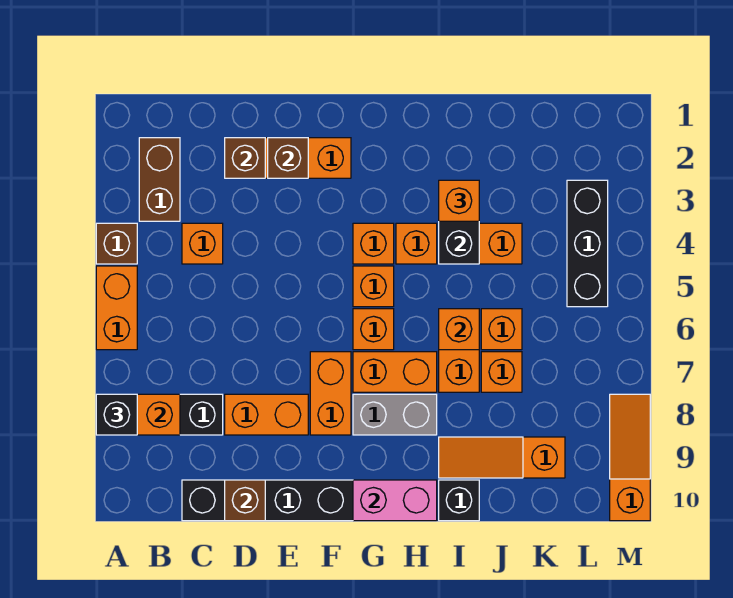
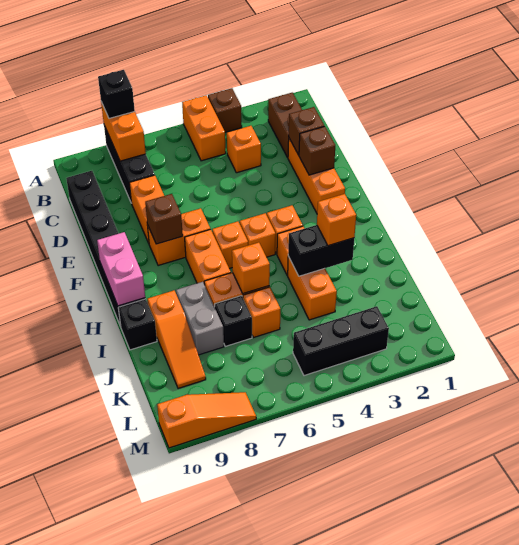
orange 1x2 brick [96,266,137,350] -> orange 1x2 brick turned to [182,95,226,161]
brown 1x2 brick [139,138,180,221] -> brown 1x2 brick turned to [268,93,302,158]
brown 1x1 brick [225,480,265,521] -> brown 1x1 brick moved to [145,194,183,244]
grey 1x2 brick [353,394,437,435] -> grey 1x2 brick moved to [176,282,224,355]
orange 1x3 slope [439,437,565,478] -> orange 1x3 slope turned to [147,290,206,388]
orange 1x1 brick [481,352,522,392] -> black 1x1 brick [215,296,252,346]

